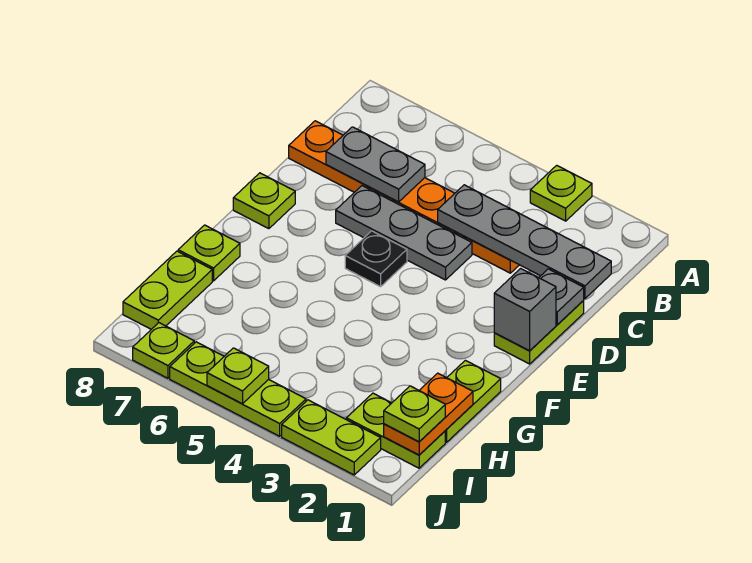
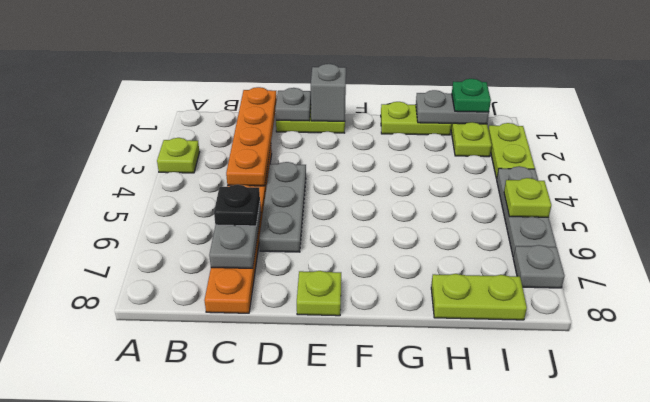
grey 1x4 plate [438,185,611,299] -> orange 1x4 plate [226,87,277,186]
black 1x1 plate [345,231,407,287] -> black 1x1 plate moved to [214,185,260,226]
lime 1x1 plate [178,225,240,281] -> none
orange 1x2 plate [384,373,473,455] -> grey 1x2 plate [416,90,489,124]
lime 1x1 plate [384,386,445,442] -> green 1x1 plate [452,79,491,112]
lime 1x3 plate [170,342,306,436] -> grey 1x3 plate [497,166,556,257]
lime 1x1 plate [133,323,194,378] -> grey 1x1 plate [513,245,565,288]

